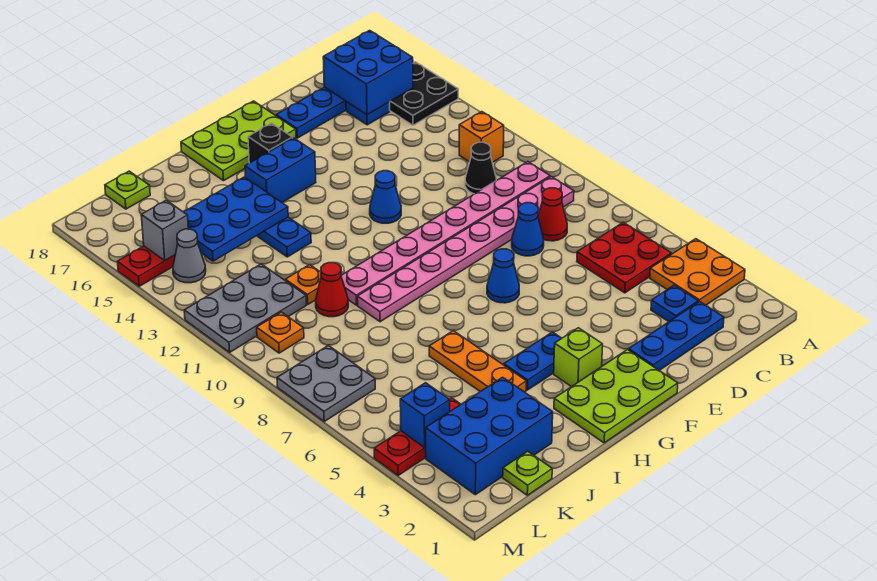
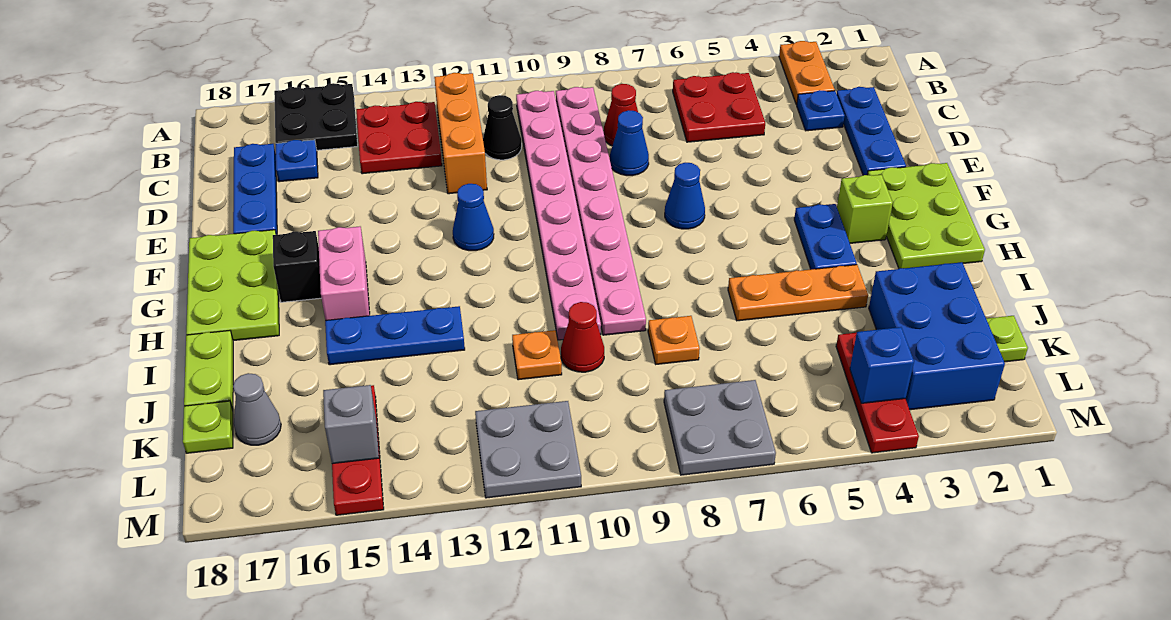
orange 2x2 plate [650,239,745,305] -> orange 1x2 plate [779,41,835,105]
orange 1x1 brick [459,112,504,163] -> orange 1x3 brick [434,73,487,194]
none -> red 2x2 plate [356,102,442,174]
blue 2x2 brick [323,30,413,115] -> none
blue 1x2 brick [245,138,316,202] -> pink 1x2 brick [318,227,370,320]
blue 2x3 plate [184,177,288,261] -> none
none -> lime 1x2 plate [184,331,234,411]
grey 2x3 plate [184,264,306,352] -> grey 2x2 plate [475,401,581,498]
orange 1x1 plate [257,312,304,353] -> orange 1x1 plate moved to [648,316,700,364]
grey 1x1 cone [173,229,206,283] -> grey 1x1 cone moved to [233,373,281,445]

